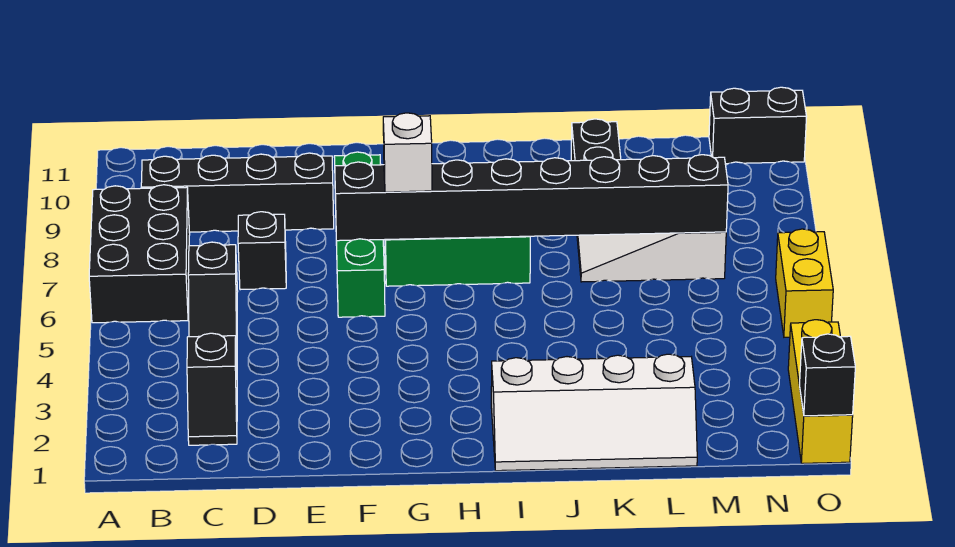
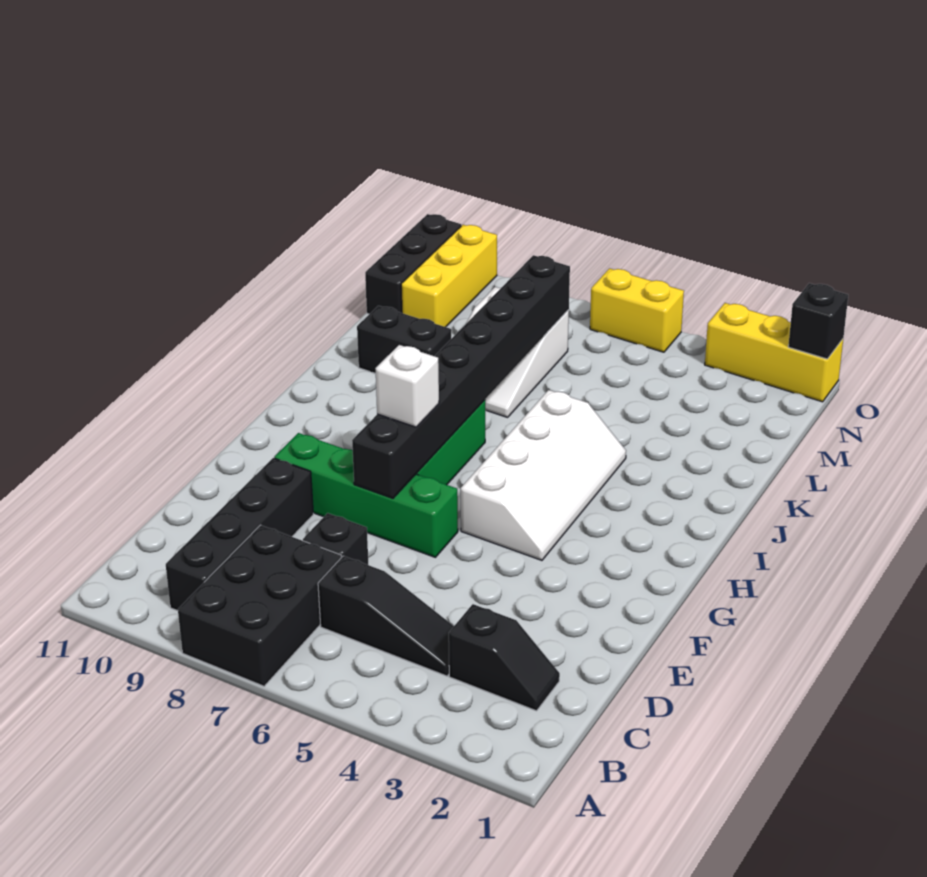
black 2x3 brick [89,185,190,323] -> black 2x3 brick turned to [178,525,341,686]
white 2x4 slope [491,354,697,471] -> white 2x4 slope moved to [461,390,626,560]
none -> yellow 1x3 brick [401,225,497,327]
black 1x2 brick [709,87,807,164] -> black 1x3 brick [365,214,461,314]

